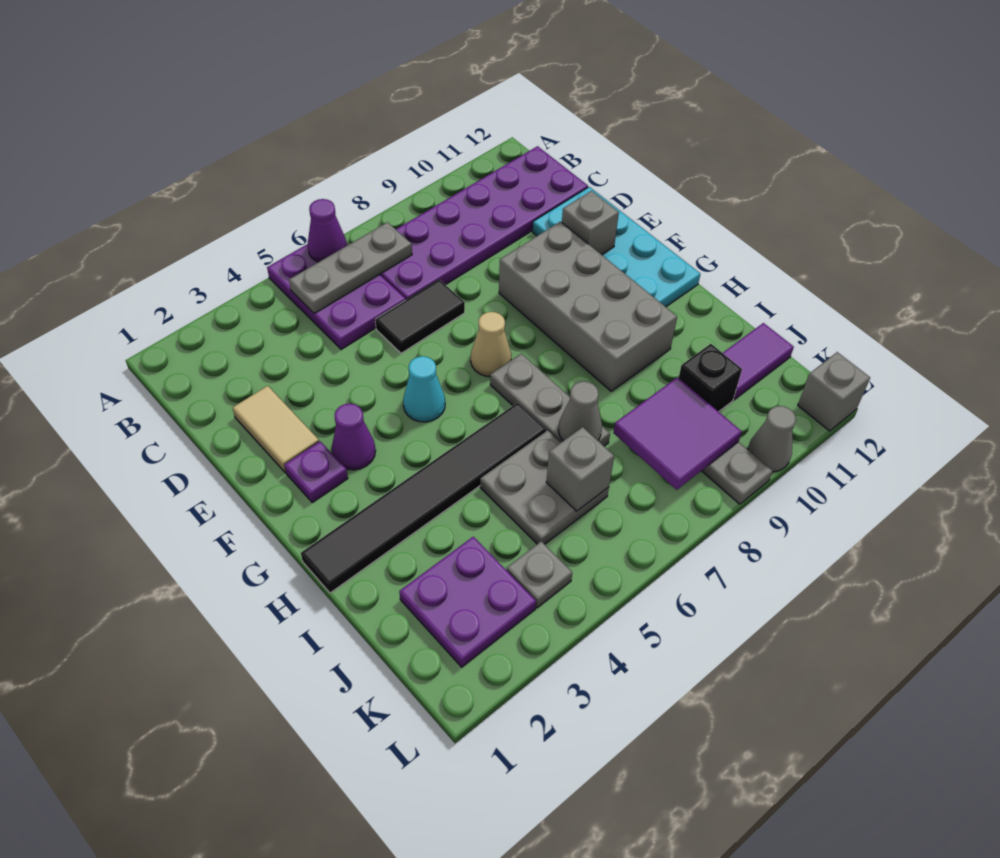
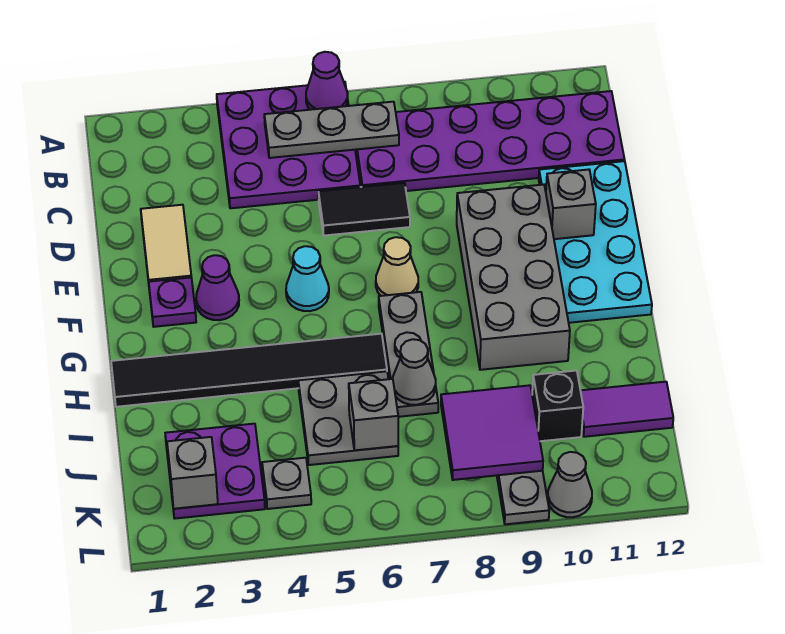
purple 2x3 plate [267,244,406,349] -> purple 3x3 plate [217,82,360,208]
grey 1x1 brick [798,352,870,431] -> grey 1x1 brick moved to [167,437,218,509]

